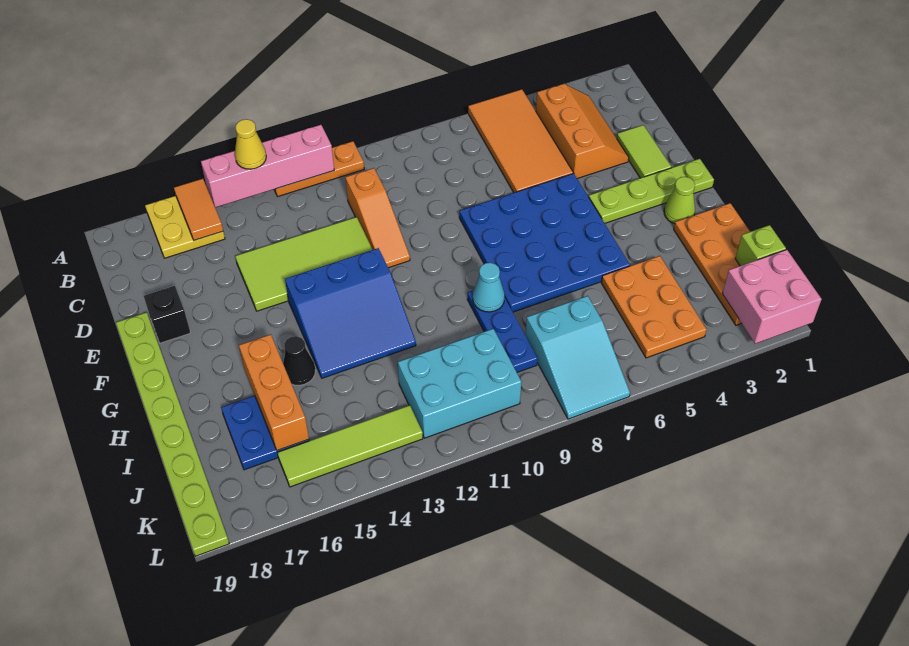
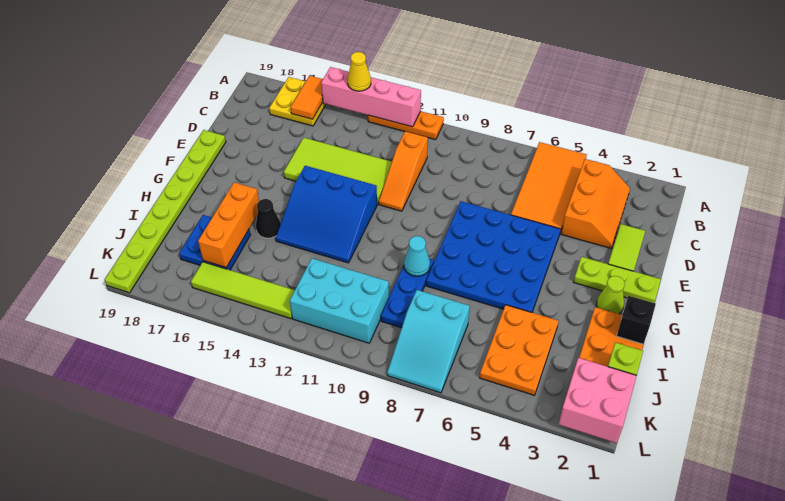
black 1x1 brick [144,286,191,343] -> black 1x1 brick moved to [617,296,656,344]
lime 1x4 plate [589,159,714,223] -> lime 1x3 plate [574,257,661,303]

